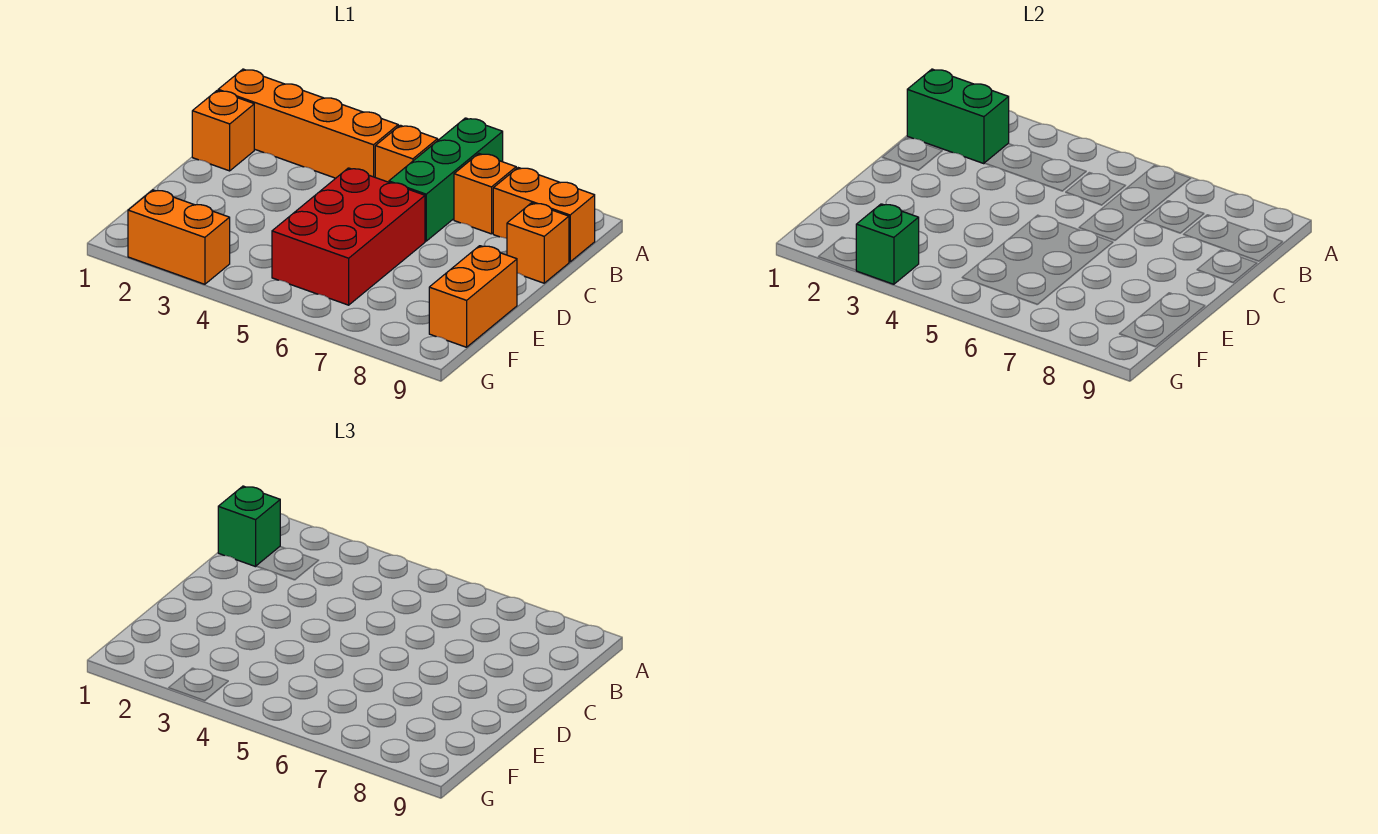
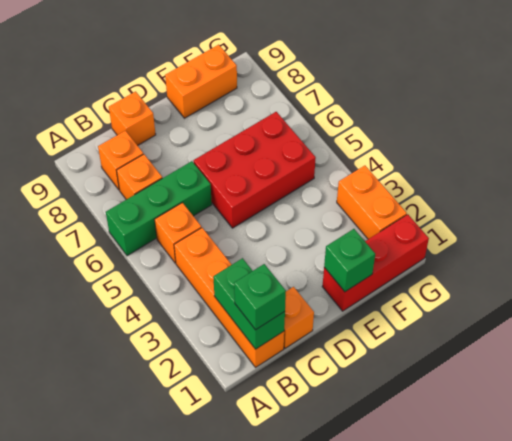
orange 1x2 brick [493,168,595,262] -> orange 1x1 brick [98,131,143,190]
none -> red 1x3 brick [322,214,429,311]
green 1x1 brick [856,204,919,284] -> green 1x1 brick moved to [324,229,375,292]

